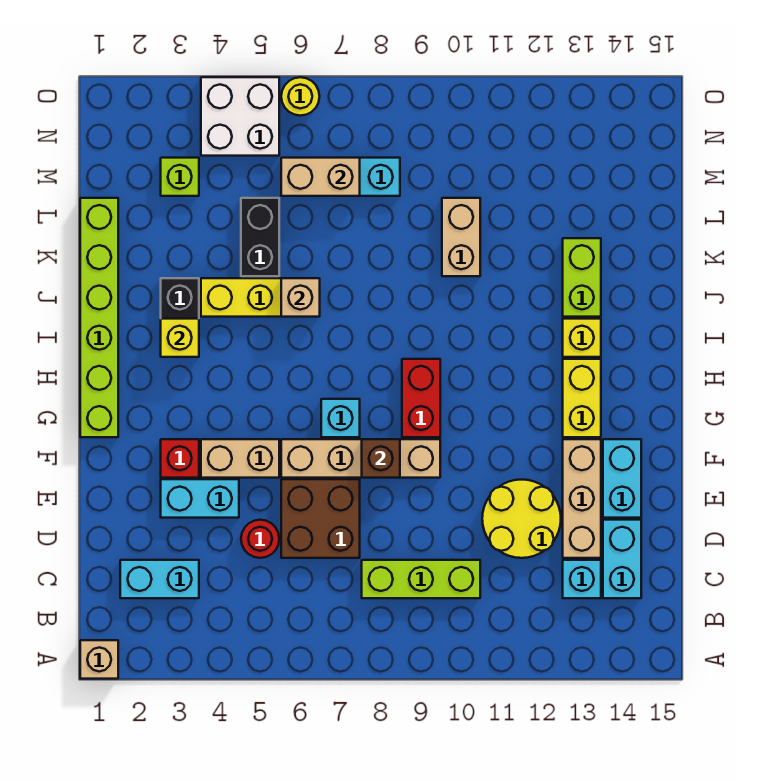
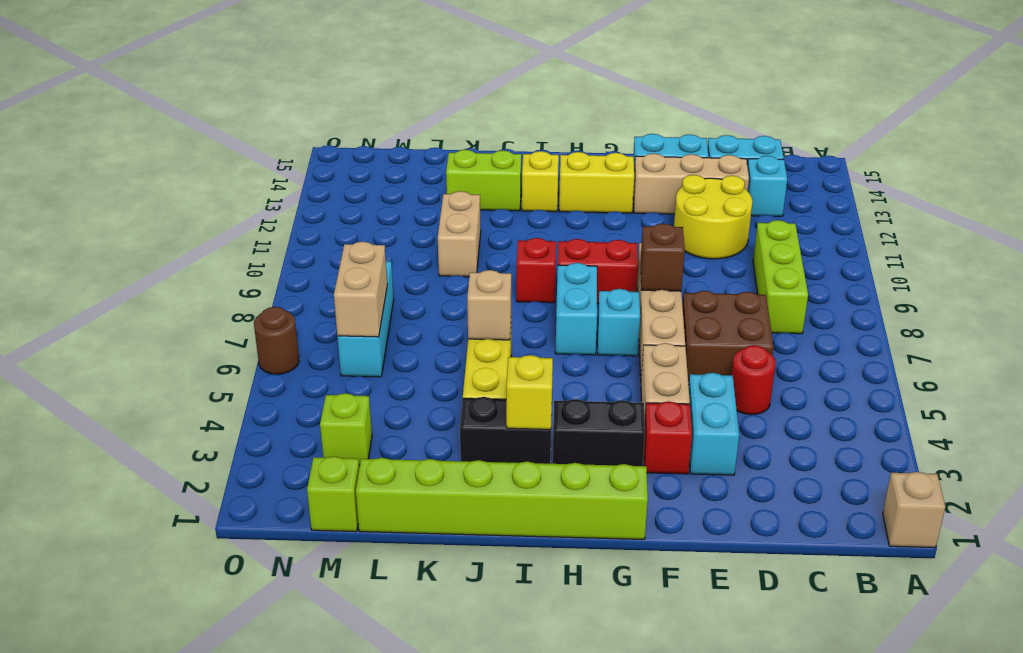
cyan 1x2 brick [120,560,199,598] -> cyan 1x2 brick moved to [555,263,597,355]
none -> red 1x1 brick [516,238,556,303]
black 1x2 brick [241,198,279,276] -> black 1x2 brick moved to [553,399,645,466]
tan 1x2 brick [442,198,480,276] -> tan 1x2 brick turned to [438,191,481,277]
none -> lime 1x1 brick [307,456,359,532]
white 2x2 brick [201,77,279,156] -> none
yellow 1x1 round brick [281,77,320,116] -> brown 1x1 round brick [254,307,299,374]

